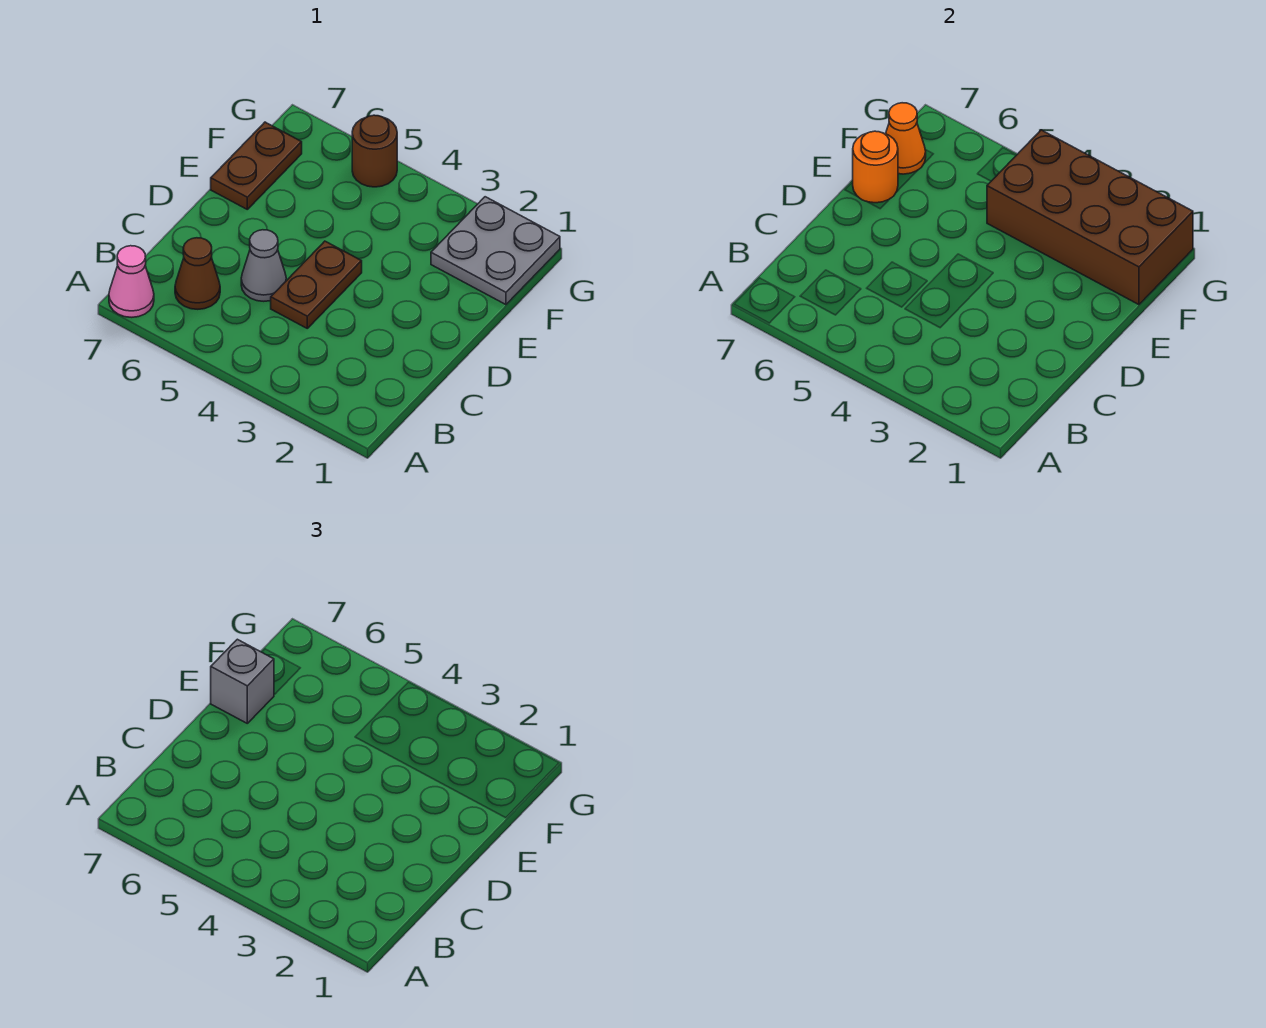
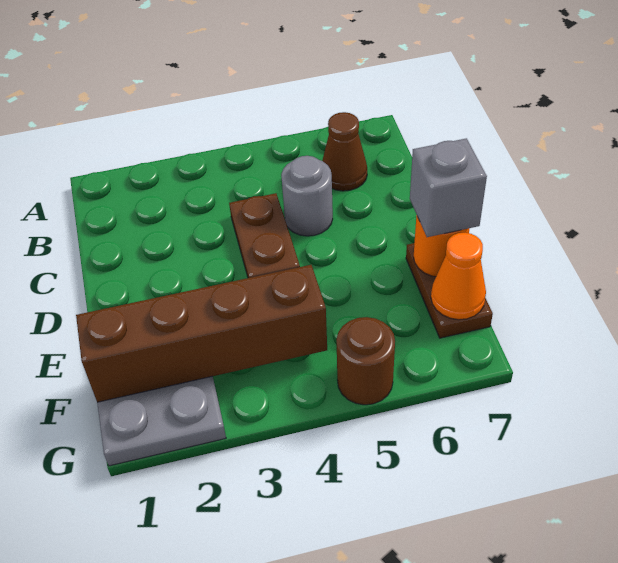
pink 1x1 cone [109,246,154,317] -> none
grey 1x1 cone [241,230,286,301] -> grey 1x1 round brick [281,156,333,236]
brown 2x4 brick [987,130,1193,305] -> brown 1x4 brick [76,265,327,402]

